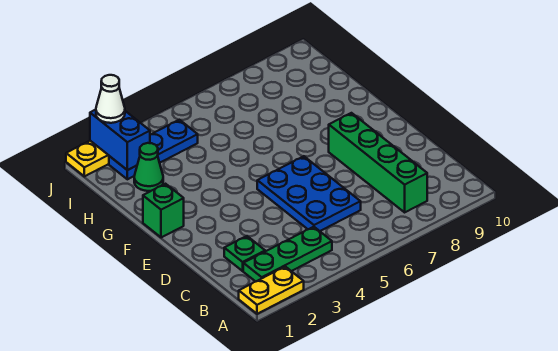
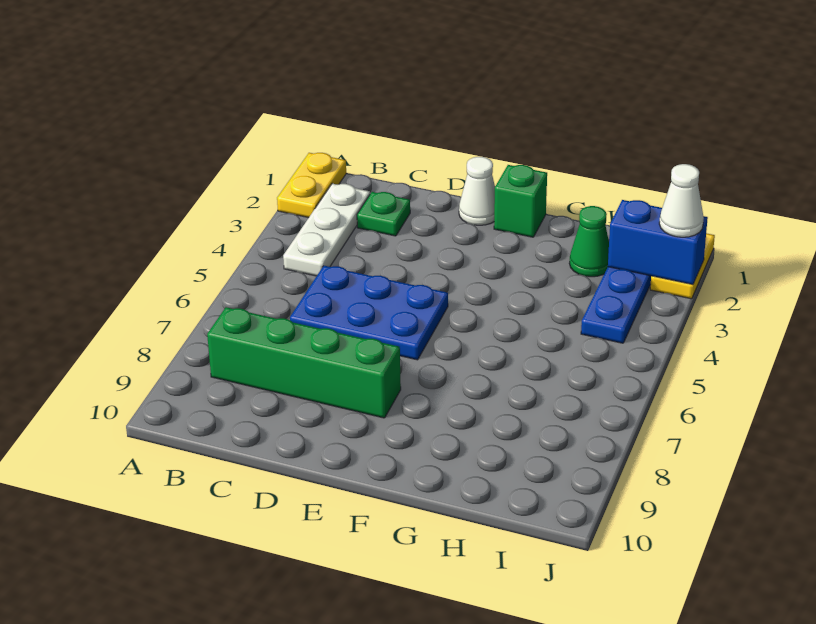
green 1x3 plate [243,227,332,282] -> white 1x3 plate [283,184,370,276]
none -> white 1x1 cone [459,157,495,225]

